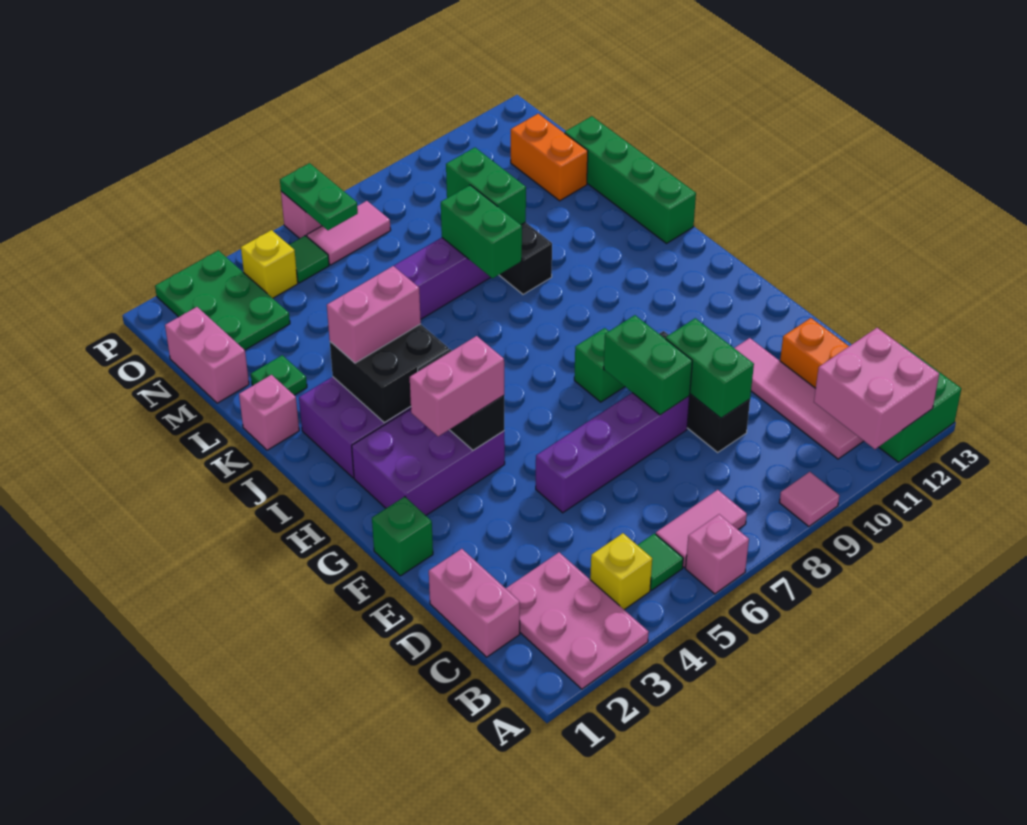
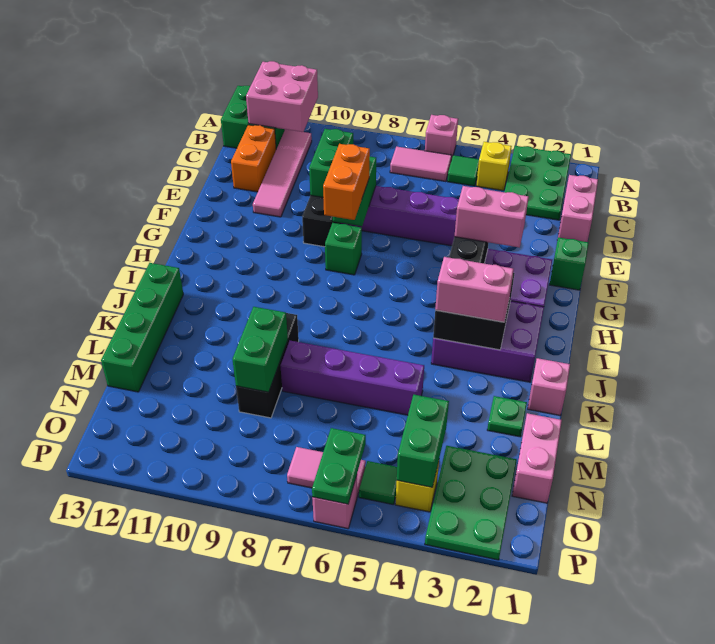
pink 2x3 plate [506,552,649,689] -> green 2x3 plate [504,146,571,220]
pink 1x1 tile [779,472,839,526] -> none
green 1x2 brick [441,185,522,278] -> green 1x2 brick moved to [397,395,449,487]
orange 1x2 brick [511,114,588,201] -> orange 1x2 brick moved to [323,144,370,220]

